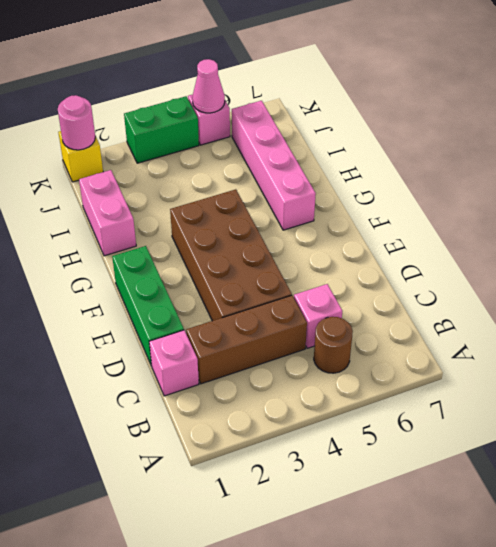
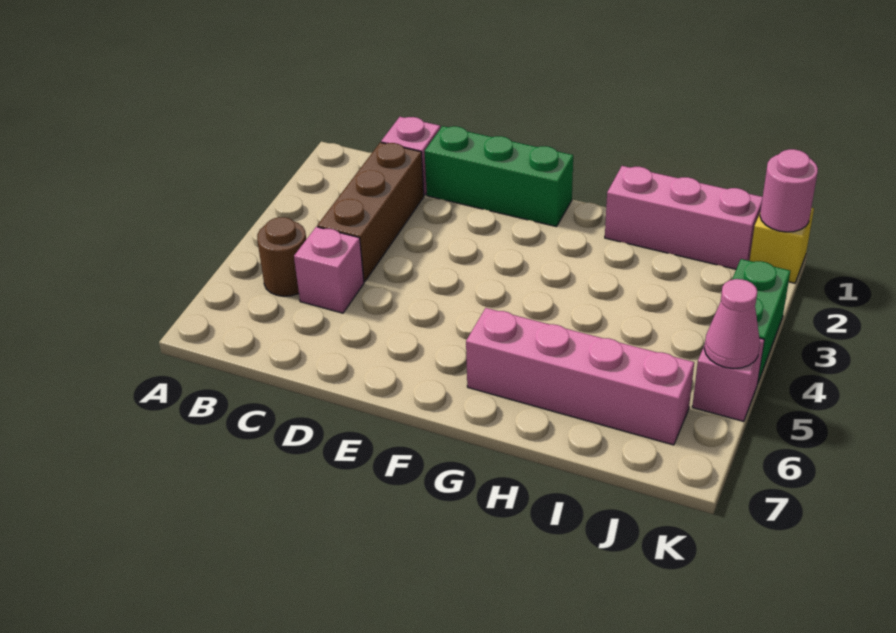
brown 2x4 brick [170,189,292,321] -> none
pink 1x2 brick [79,170,136,256] -> pink 1x3 brick [605,166,763,269]

